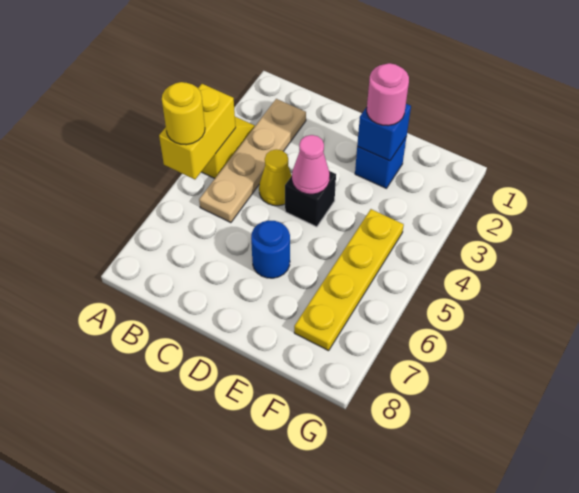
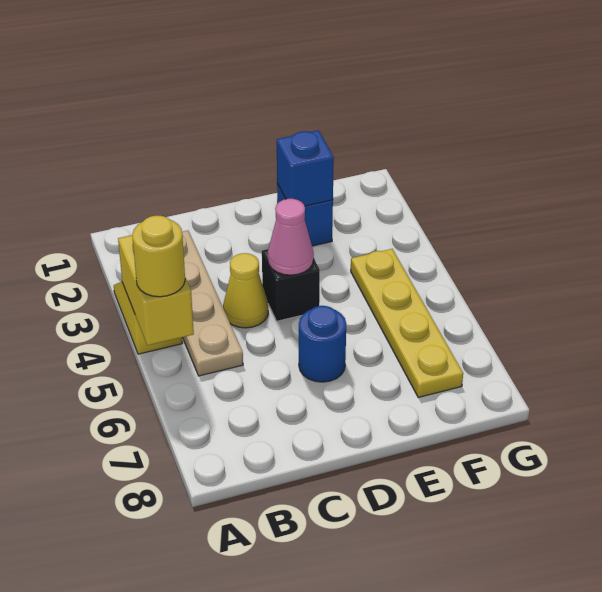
pink 1x1 round brick [367,63,409,126] -> none

